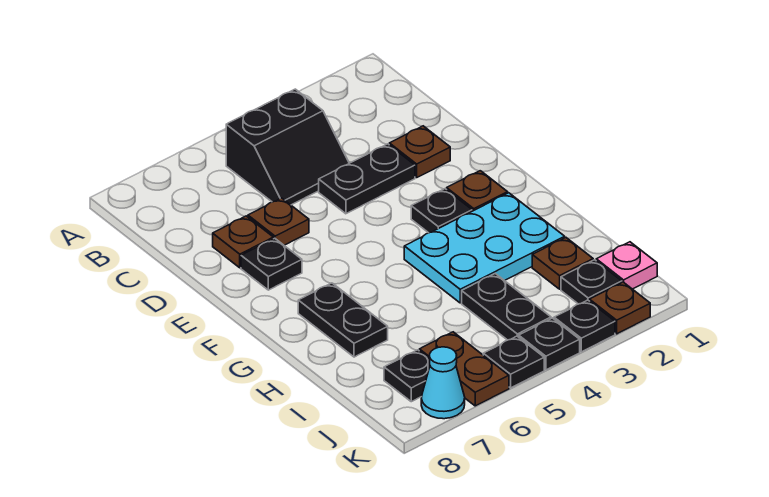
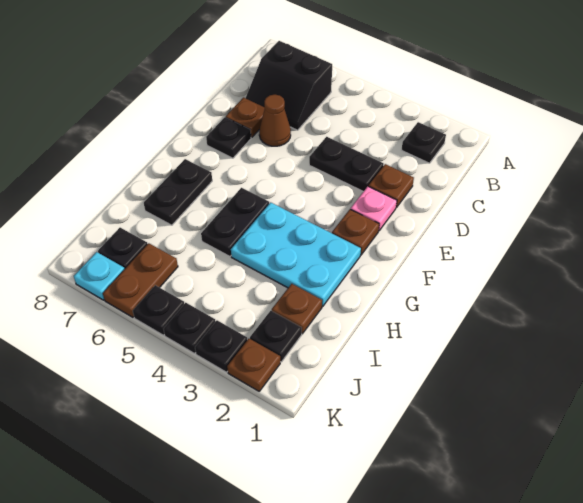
black 2x2 slope [226,89,349,205] -> black 2x2 slope moved to [246,41,332,130]
brown 1x1 plate [248,198,309,245] -> brown 1x1 cone [259,95,291,146]
black 1x1 plate [411,189,472,233] -> black 1x1 plate moved to [402,122,446,163]
black 1x2 plate [462,274,551,340] -> black 1x2 plate moved to [201,188,269,256]
pink 1x1 plate [596,242,657,289] -> pink 1x1 plate moved to [351,186,397,231]
cyan 1x1 cone [421,347,465,419] -> cyan 1x1 plate [74,252,124,300]

